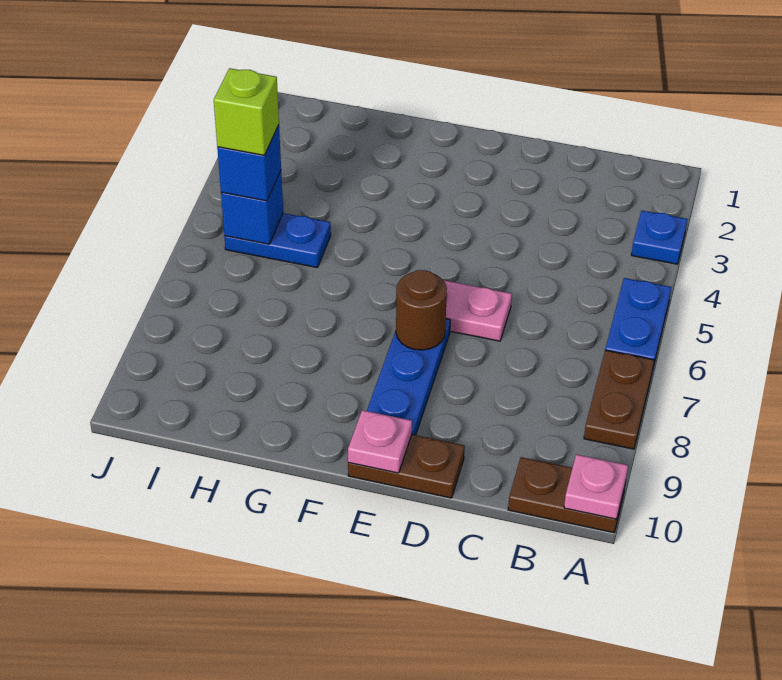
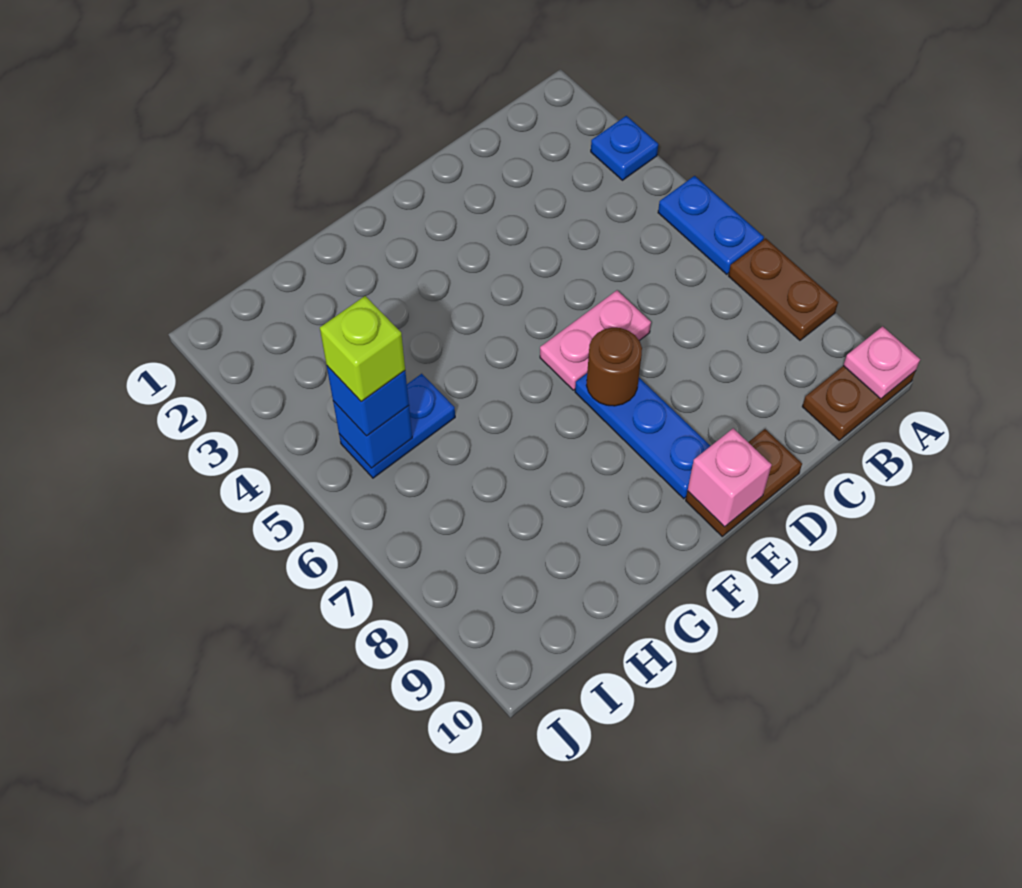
pink 1x1 plate [348,410,412,473] -> pink 1x1 brick [688,428,772,527]

